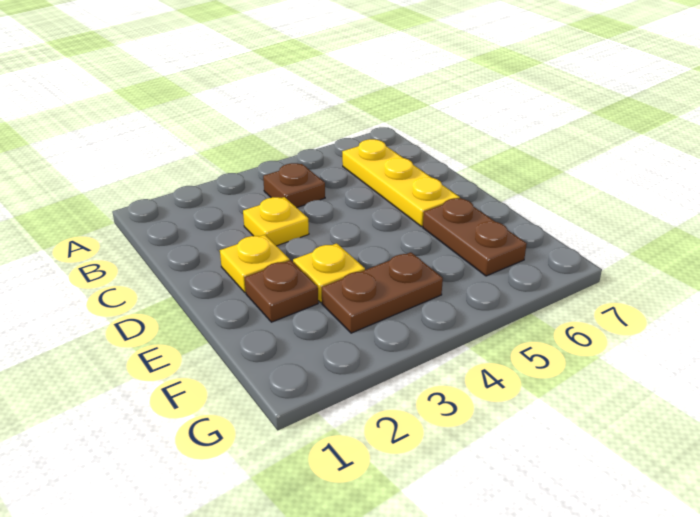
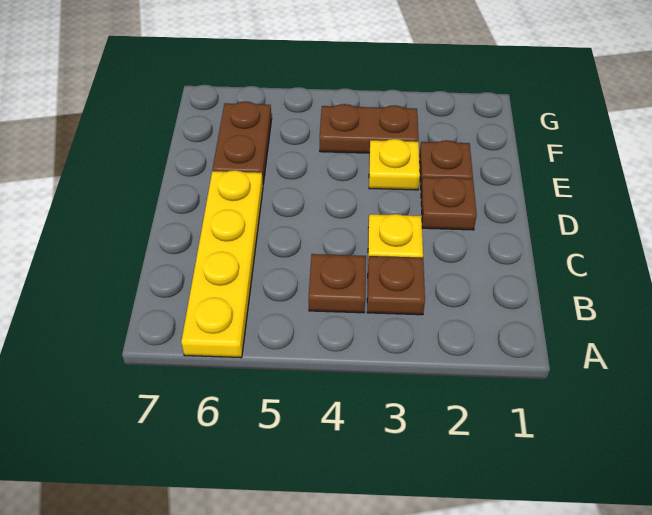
none -> brown 1x1 plate [367,256,425,315]
yellow 1x3 plate [342,139,460,227] -> yellow 1x4 plate [181,170,263,358]
yellow 1x1 plate [220,235,290,293] -> brown 1x1 plate [421,176,477,230]

